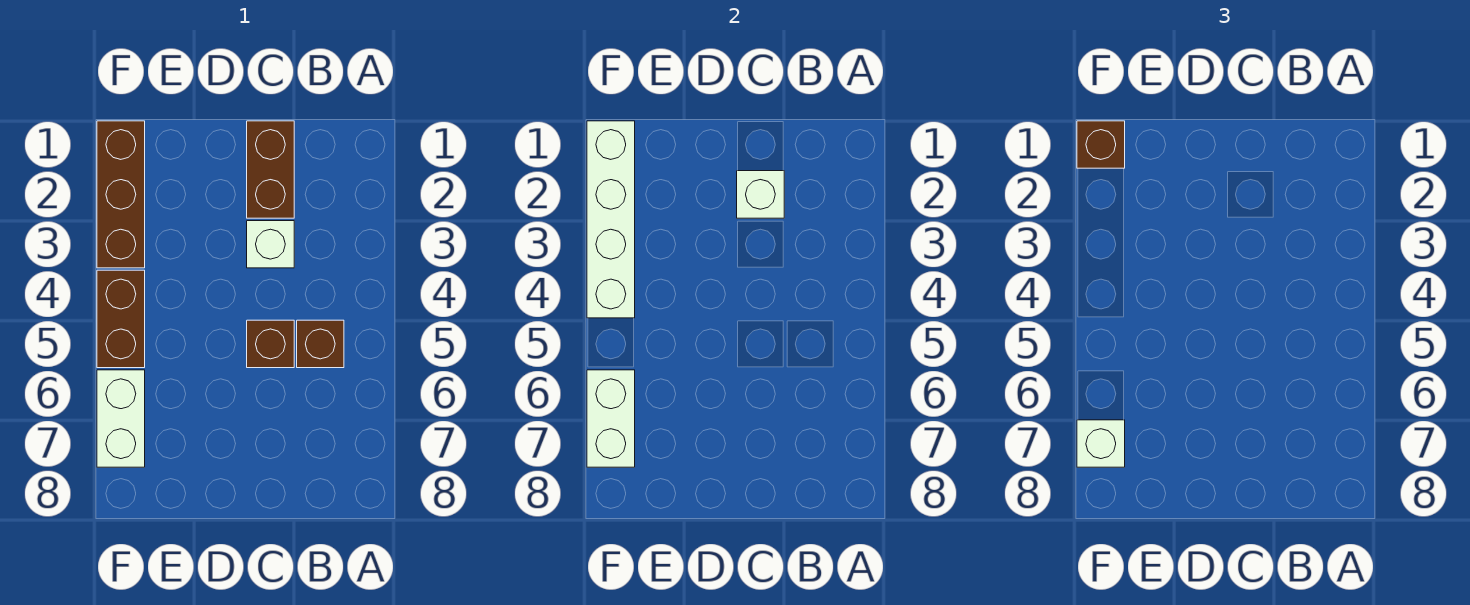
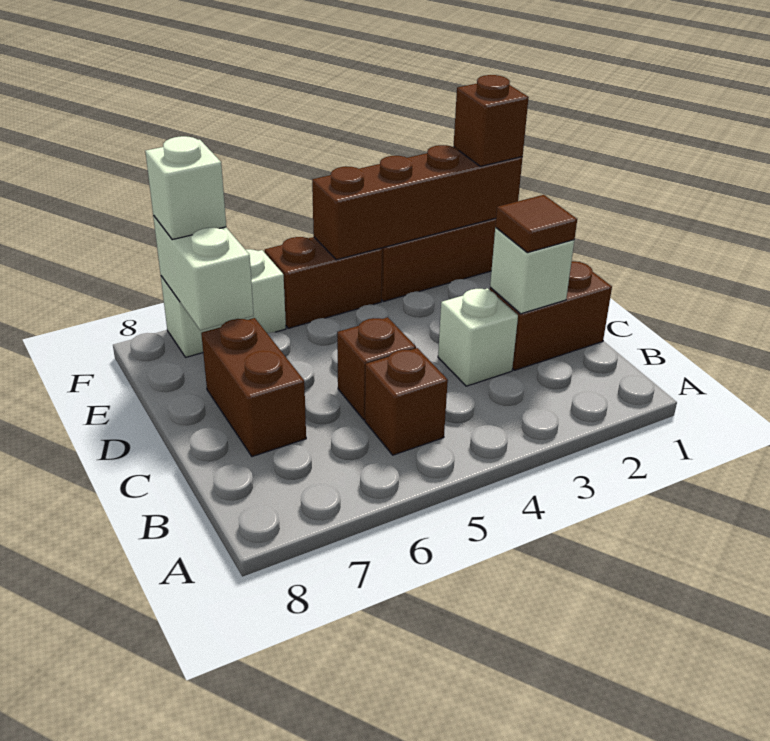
none -> brown 1x1 tile [495,195,577,253]
none -> brown 1x2 brick [201,318,306,456]
white 1x4 brick [587,121,635,318] -> brown 1x4 brick [312,145,523,260]
white 1x2 brick [587,370,635,467] -> white 1x2 brick turned to [153,216,254,330]

